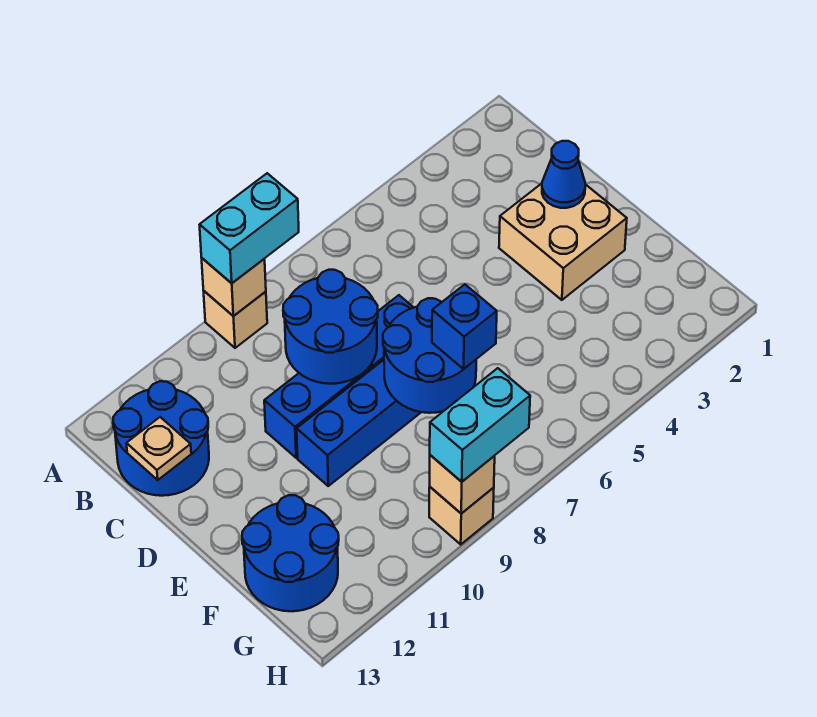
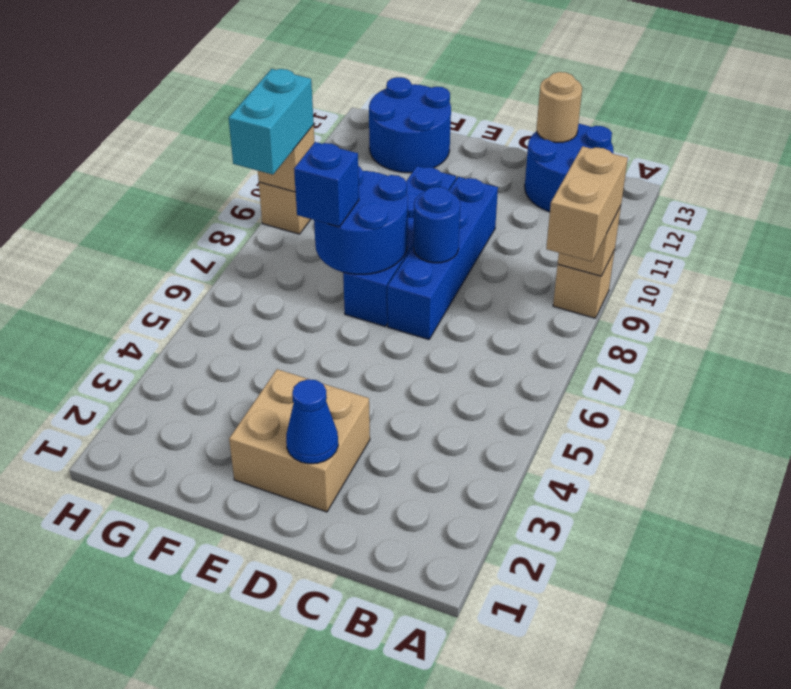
cyan 1x2 brick [200,173,299,283] -> tan 1x2 brick [546,146,628,262]
blue 2x2 round brick [283,270,378,384] -> blue 1x1 round brick [414,187,460,263]
tan 1x1 plate [126,417,191,480] -> tan 1x1 round brick [537,72,582,142]

